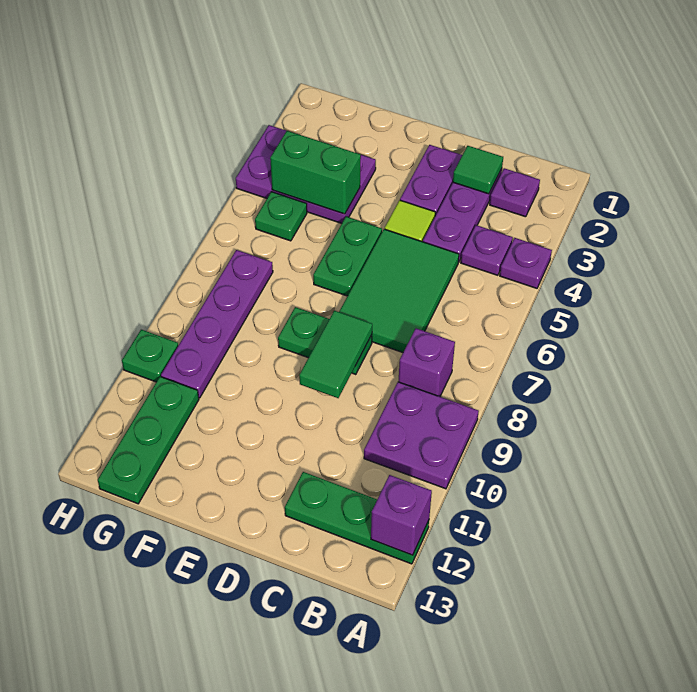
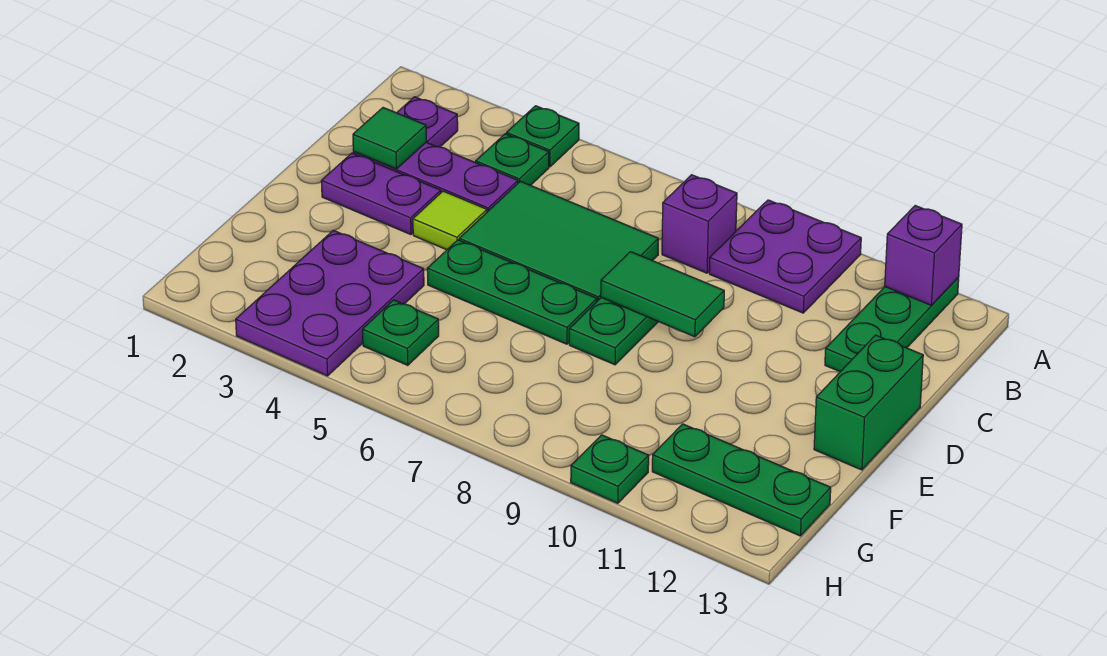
purple 1x1 plate [500,238,552,288] -> green 1x1 plate [507,106,579,167]
purple 1x1 plate [461,225,513,275] -> green 1x1 plate [476,134,549,185]
green 1x2 plate [313,217,382,296] -> green 1x3 plate [427,240,597,344]
green 1x2 brick [270,131,361,214] -> green 1x2 brick moved to [814,335,923,470]
purple 1x4 plate [161,250,273,398] -> none

